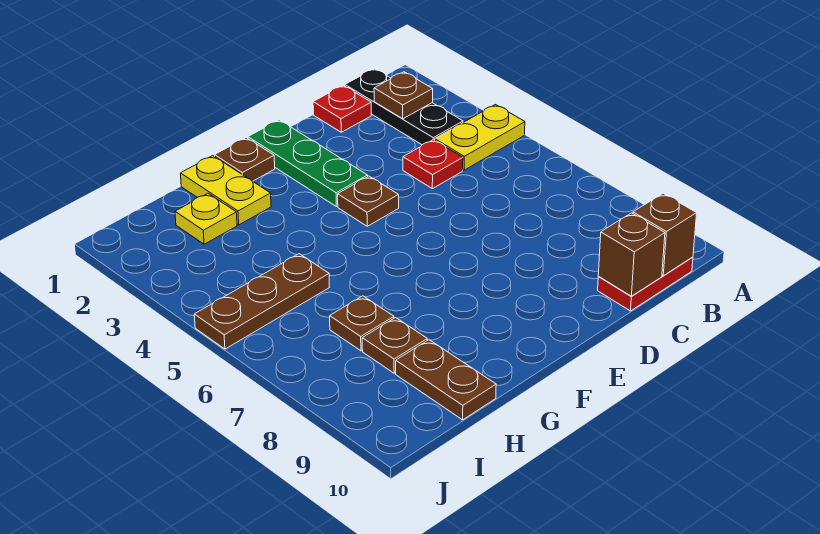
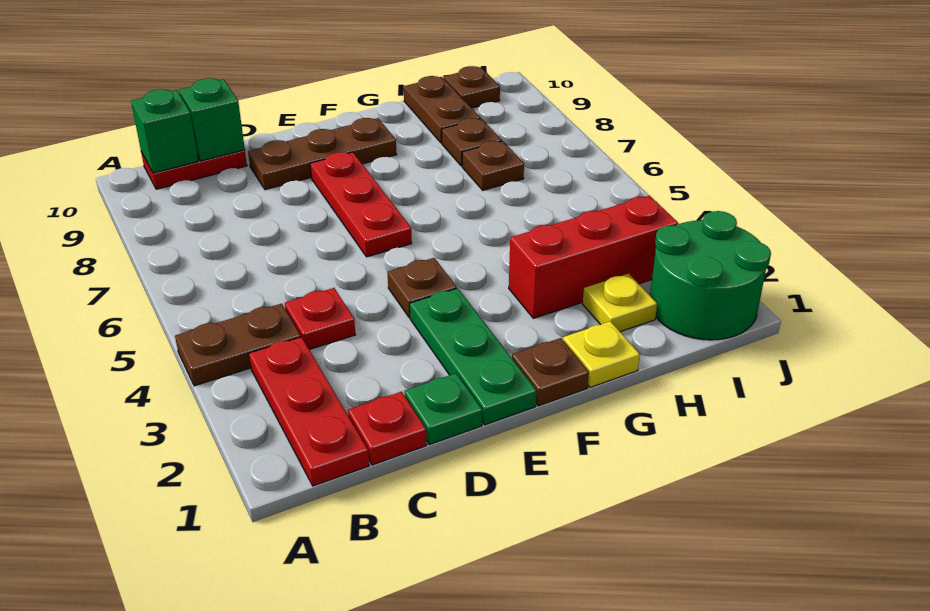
yellow 1x2 plate [435,105,525,170] -> brown 1x2 plate [175,304,301,386]
black 1x3 plate [345,69,463,145] -> red 1x3 plate [249,337,369,486]
brown 1x1 plate [374,72,433,119] -> brown 1x1 plate moved to [444,66,500,108]
brown 1x1 brick [633,193,697,276] -> green 1x1 brick [131,89,198,173]
brown 1x1 brick [598,213,665,296] -> green 1x1 brick [179,78,245,161]
none -> green 1x1 plate [404,373,482,445]
none -> red 1x3 plate [310,152,412,257]
yellow 1x2 plate [181,156,271,225] -> yellow 1x1 plate [563,321,640,387]
none -> red 1x3 brick [509,196,678,318]
brown 1x3 plate [194,254,329,349] -> brown 1x3 plate moved to [248,118,397,190]
none -> green 2x2 round brick [650,211,771,340]

